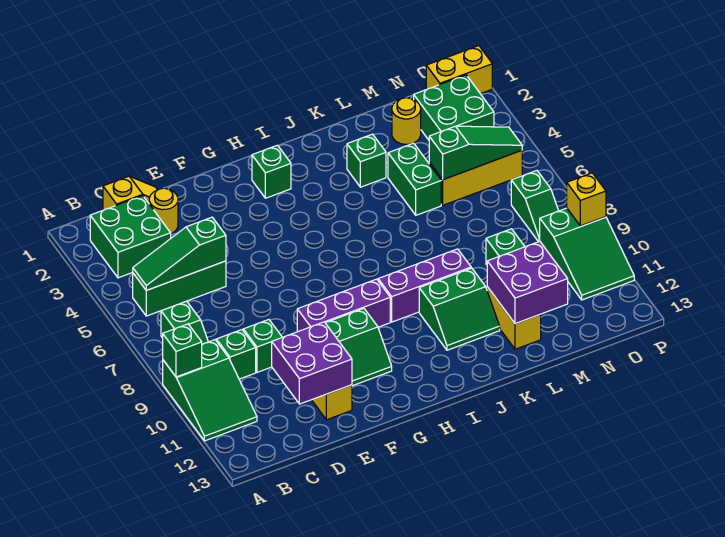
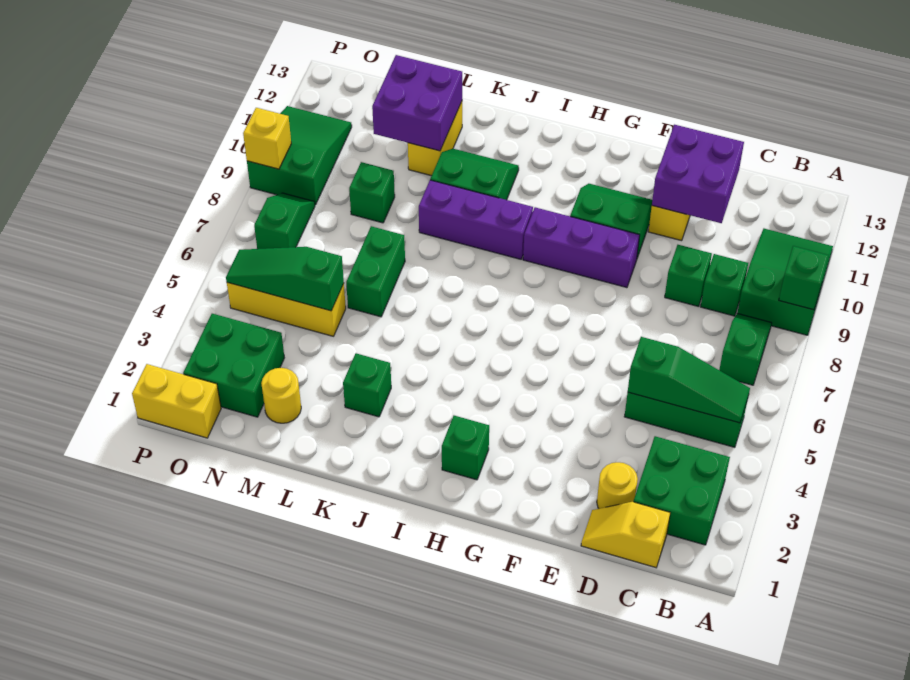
green 1x2 brick [388,143,441,215] -> green 1x2 brick moved to [346,226,405,317]

